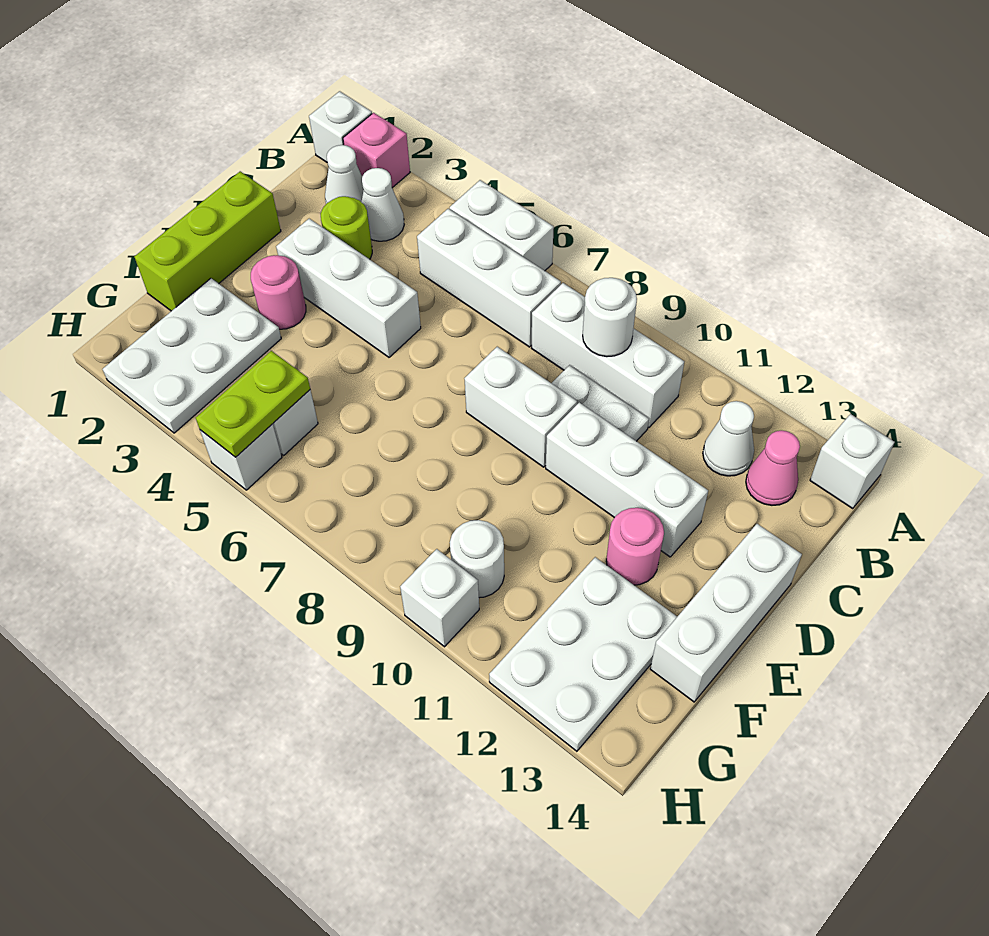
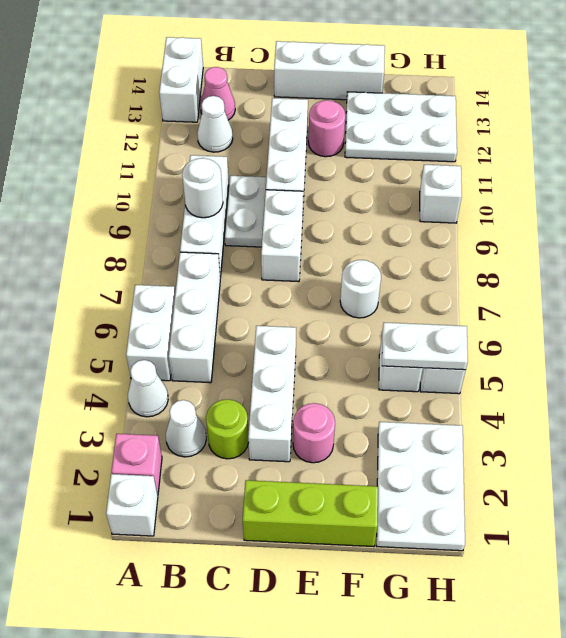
white 1x1 brick [810,414,894,509] -> white 1x2 brick [159,37,203,122]
white 1x1 cone [325,145,363,204] -> white 1x1 cone moved to [128,360,168,417]
white 2x3 plate [103,278,281,433] -> white 2x3 plate turned to [377,422,465,551]
lime 1x2 plate [196,351,310,457] -> white 1x2 plate [382,323,468,370]
white 1x1 round brick [450,520,504,598] -> white 1x1 round brick moved to [340,260,381,318]

